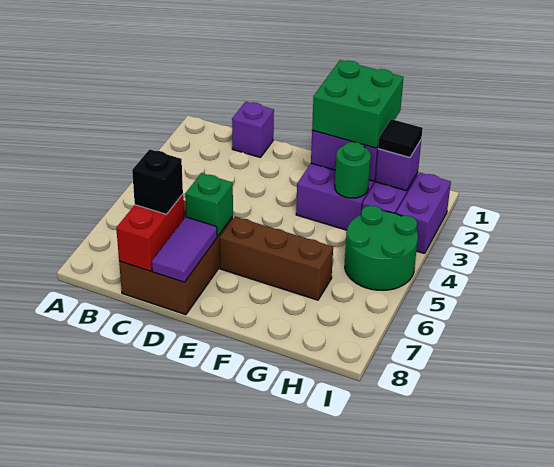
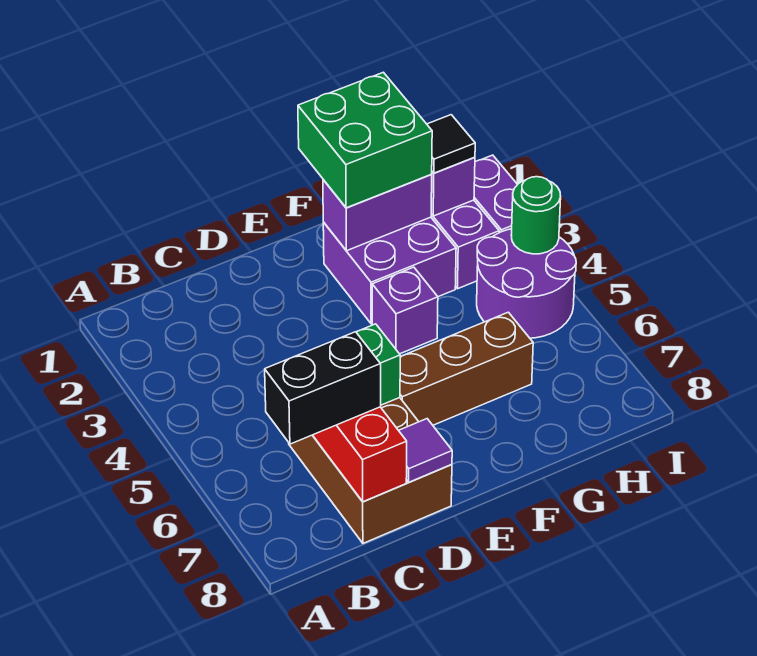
purple 1x1 brick [232,102,274,158] -> purple 1x1 brick moved to [372,267,438,354]
black 1x1 brick [132,149,183,214] -> black 1x2 brick [265,332,381,444]
purple 1x2 tile [152,217,217,282] -> purple 1x1 tile [399,419,452,482]
green 1x1 round brick [335,142,371,198] -> green 1x1 round brick moved to [511,177,561,254]
green 2x2 round brick [345,206,418,290] -> purple 2x2 round brick [477,229,576,338]

